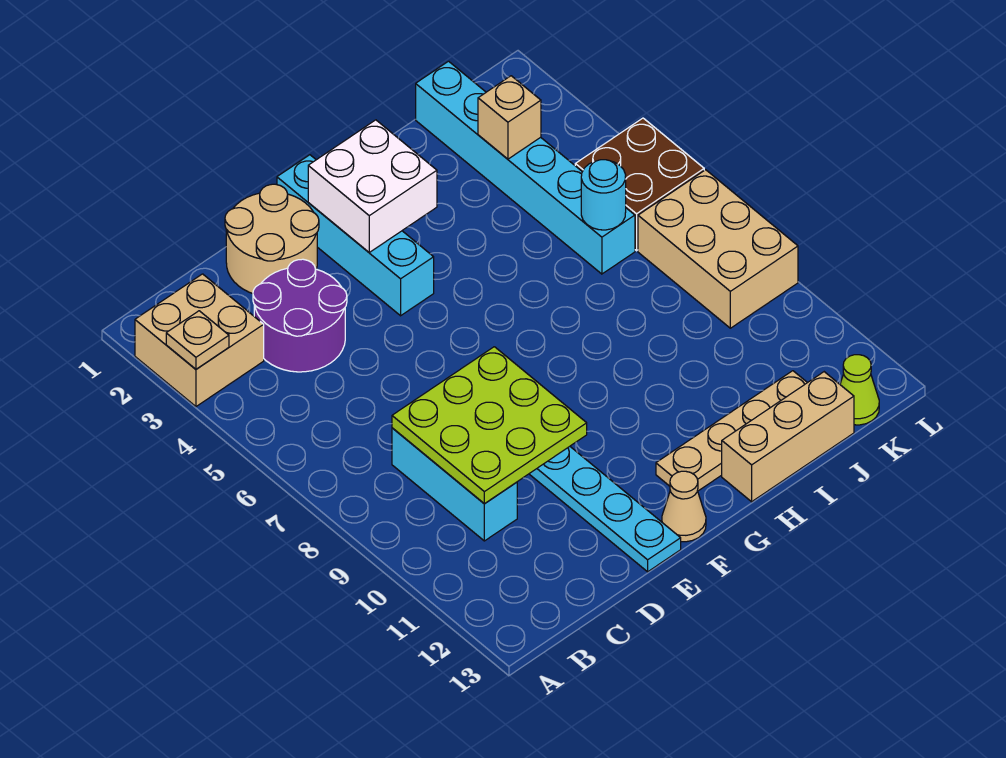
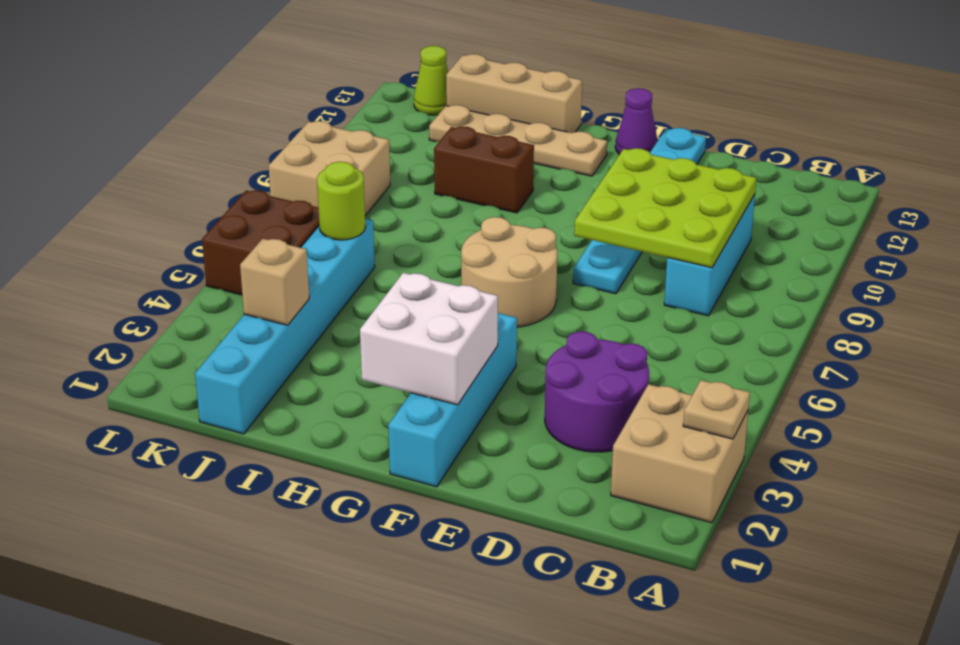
tan 2x2 round brick [225,184,319,294] -> tan 2x2 round brick moved to [461,217,557,327]
tan 1x1 cone [662,471,706,542] -> purple 1x1 cone [615,88,658,154]
none -> brown 1x2 brick [434,126,534,213]
cyan 1x1 round brick [581,160,626,230] -> lime 1x1 round brick [317,162,365,240]
tan 2x3 brick [638,170,798,328] -> tan 2x2 brick [269,121,390,216]

